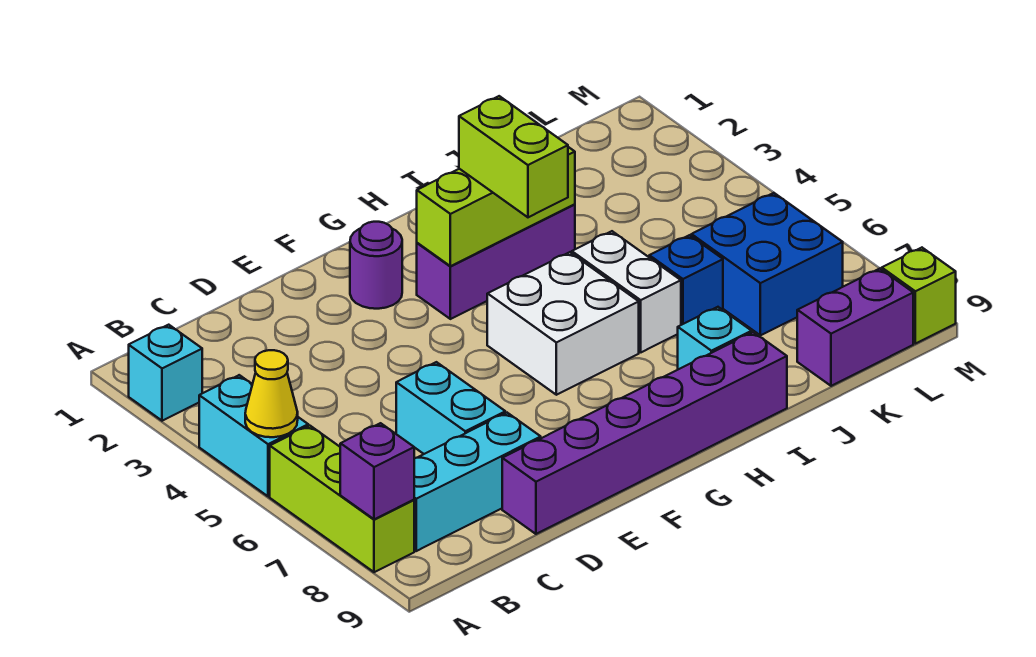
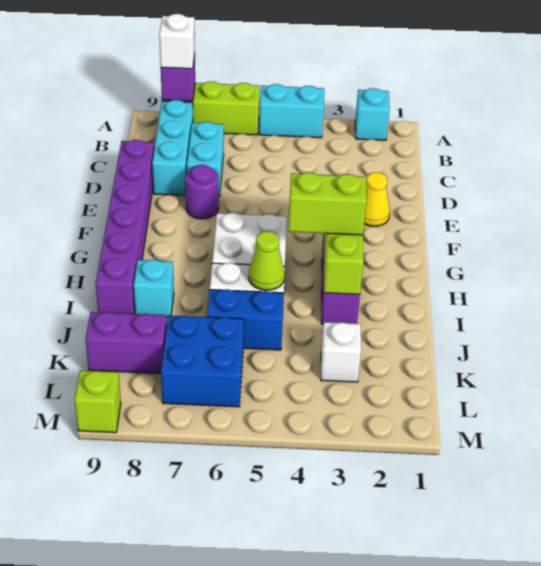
yellow 1x1 cone [245,350,298,437] -> yellow 1x1 cone moved to [364,172,390,226]
none -> white 1x1 brick [159,14,195,69]
cyan 1x2 brick [396,362,505,454] -> cyan 1x2 brick turned to [187,122,224,197]
purple 1x1 round brick [350,222,402,309] -> purple 1x1 round brick moved to [185,165,219,219]
none -> lime 1x1 cone [249,231,285,290]
blue 1x1 brick [649,235,723,325] -> blue 1x2 brick [207,289,284,350]
none -> white 1x1 brick [321,322,361,382]
purple 1x2 brick [797,269,913,386] -> purple 1x2 brick turned to [86,312,167,374]

